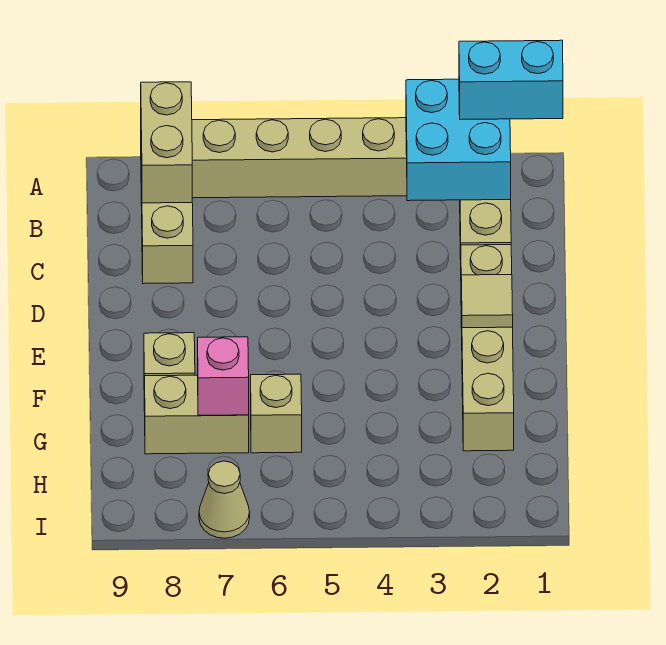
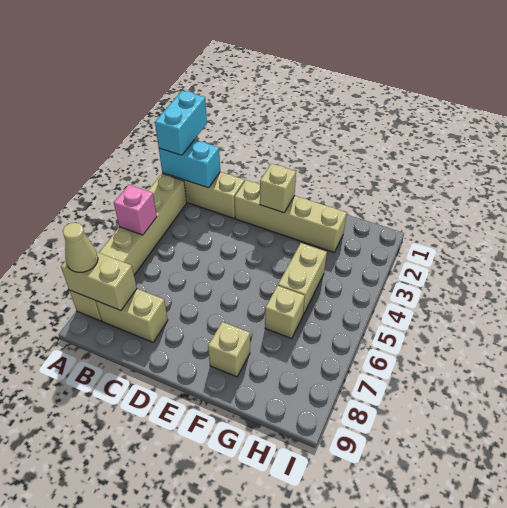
cyan 2x2 brick [406,79,511,201] -> cyan 1x2 brick [159,140,220,188]
tan 1x1 tile [461,275,513,328] -> tan 1x1 brick [260,164,296,213]
tan 1x2 brick [145,375,249,454] -> tan 1x2 brick moved to [278,243,327,315]
pink 1x1 brick [198,337,249,415] -> pink 1x1 brick moved to [114,185,157,235]
tan 1x1 cone [199,461,250,538] -> tan 1x1 cone moved to [63,223,98,272]

